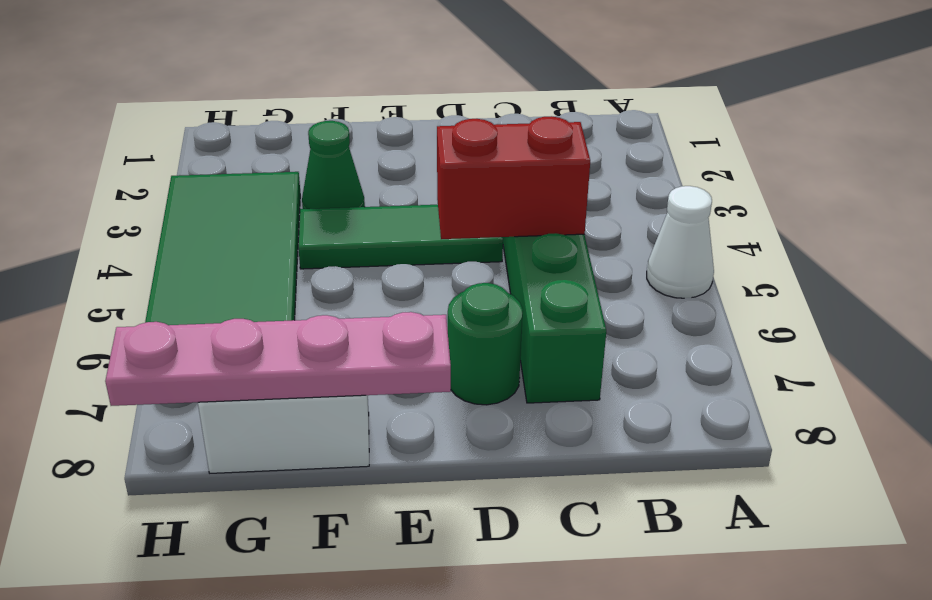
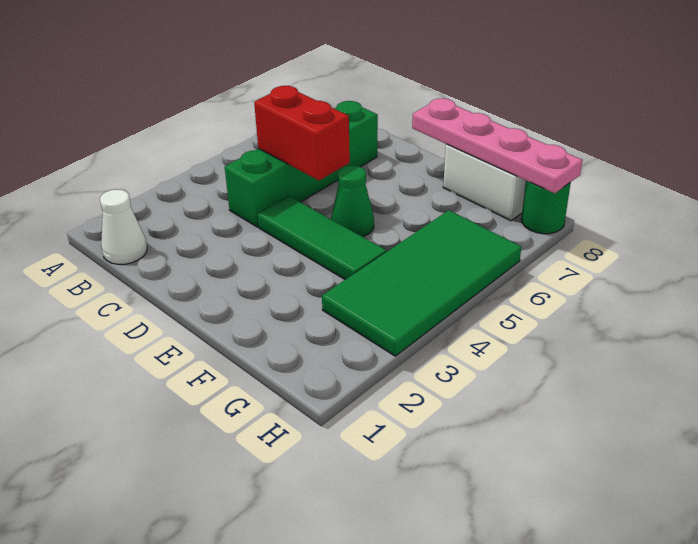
white 1x1 cone [647,186,714,298] -> white 1x1 cone moved to [100,189,147,264]
green 1x1 round brick [448,283,523,405] -> green 1x1 round brick moved to [521,181,571,234]
green 1x1 cone [302,121,365,209] -> green 1x1 cone moved to [331,165,374,237]

